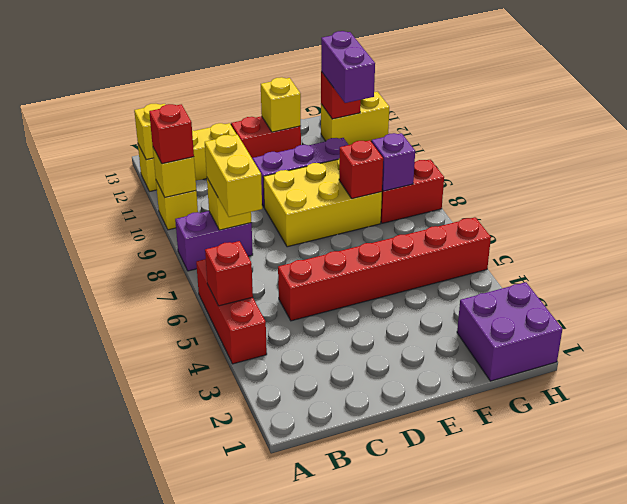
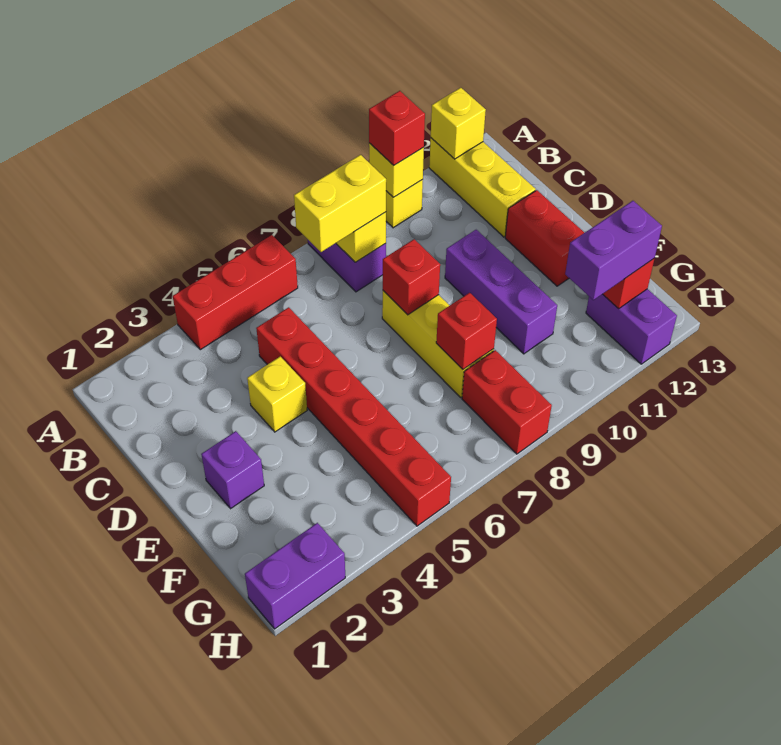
red 1x1 brick [205,241,253,306] -> red 1x1 brick moved to [383,239,440,315]
yellow 2x3 brick [263,159,382,247] -> yellow 1x3 brick [382,291,494,397]
yellow 1x1 brick [261,77,301,132] -> yellow 1x1 brick moved to [247,356,307,432]
purple 2x2 brick [457,282,562,381] -> purple 1x2 brick [245,523,345,629]
purple 1x1 brick [372,133,415,191] -> purple 1x1 brick moved to [201,431,264,509]
yellow 1x2 brick [321,92,389,145] -> purple 1x2 brick [586,289,677,364]

